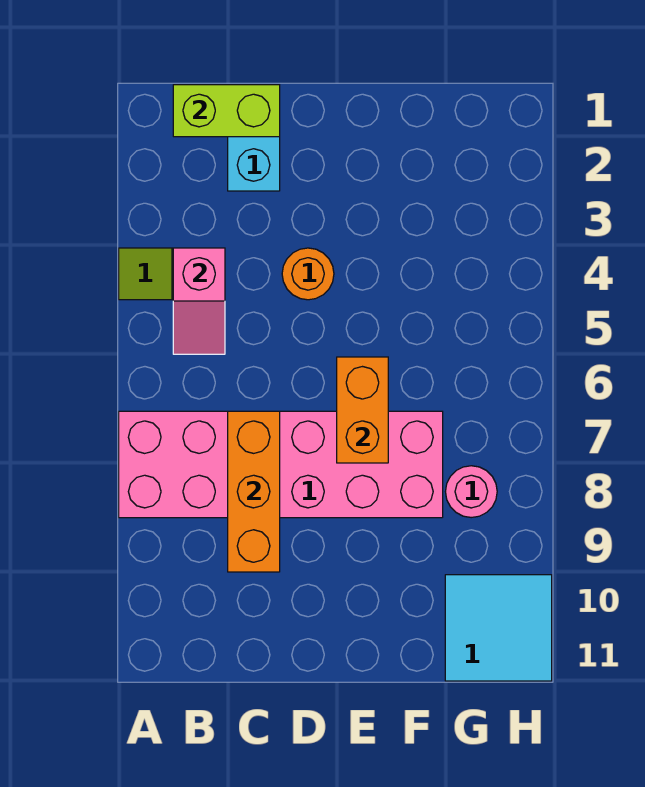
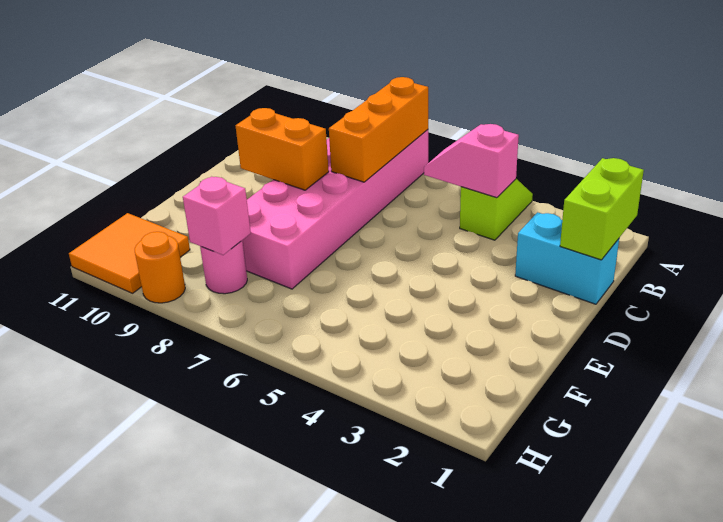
orange 1x3 brick [228,411,280,572] -> orange 1x3 brick turned to [329,77,428,182]
orange 1x1 round brick [282,248,334,300] -> orange 1x1 round brick moved to [135,232,185,303]
orange 1x2 brick [337,357,388,463] -> orange 1x2 brick moved to [236,108,329,190]
none -> pink 1x1 brick [183,177,251,255]
cyan 2x2 tile [445,575,552,681] -> orange 2x2 tile [69,213,190,293]

